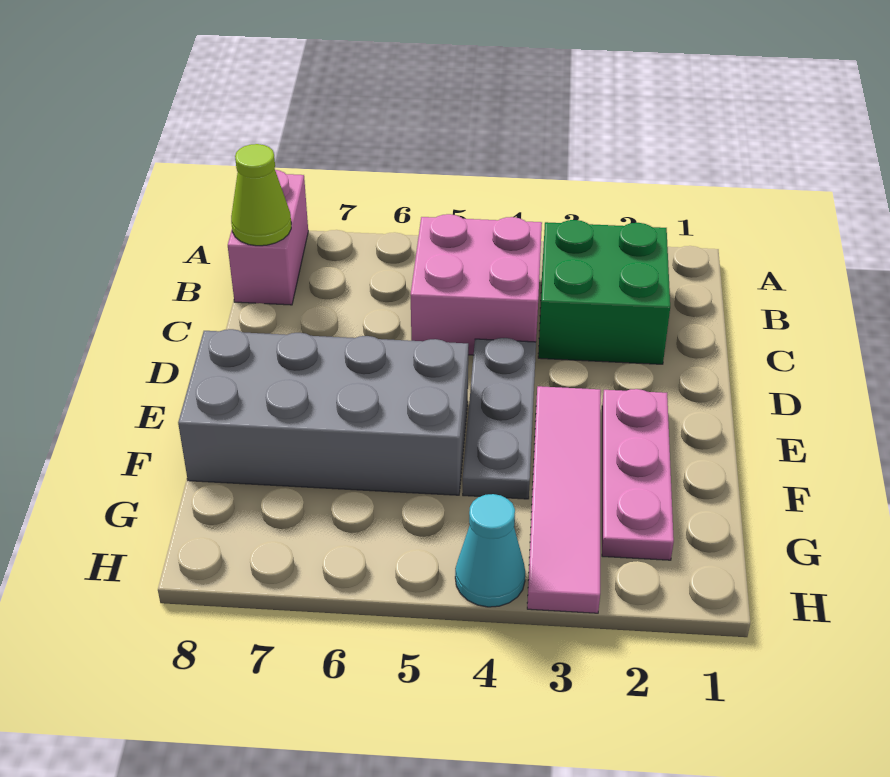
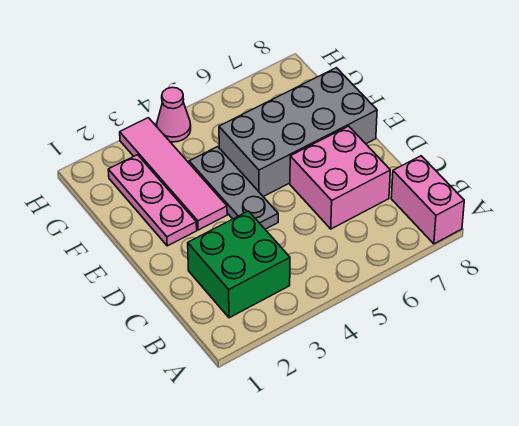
pink 2x2 brick [411,214,542,355] -> pink 2x2 brick moved to [290,126,390,229]
lime 1x1 cone [231,144,291,246] -> none
cyan 1x1 cone [455,494,525,607] -> pink 1x1 cone [157,87,191,142]

